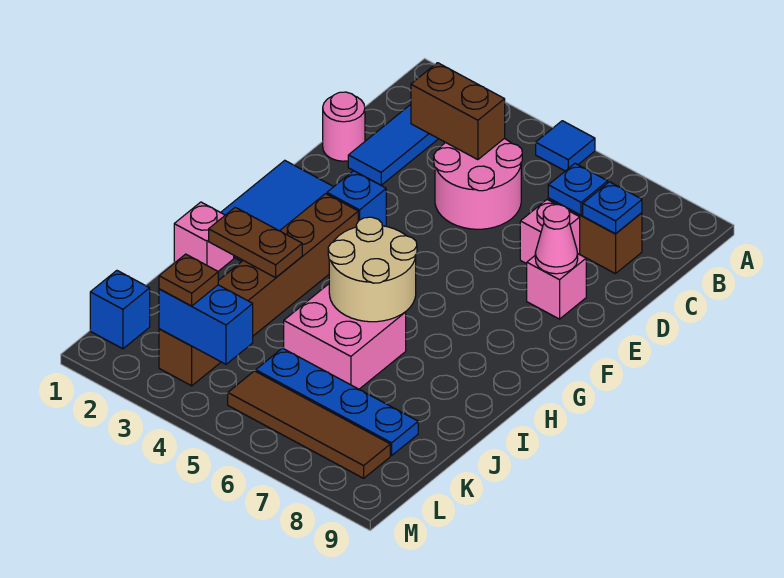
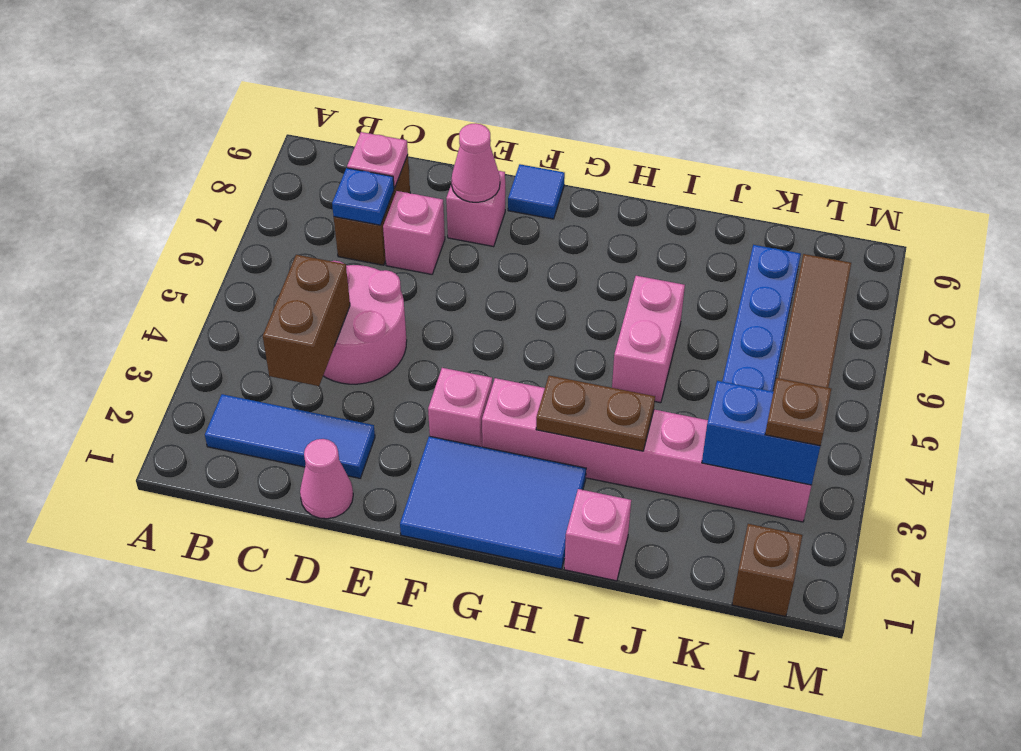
blue 1x1 tile [536,121,595,171] -> blue 1x1 tile moved to [508,164,565,219]
blue 1x1 plate [583,182,642,234] -> pink 1x1 plate [347,132,408,188]
pink 1x1 round brick [323,92,365,161] -> pink 1x1 cone [300,439,353,519]
blue 1x1 brick [327,171,386,226] -> pink 1x1 brick [428,368,492,447]
brown 1x6 brick [159,194,358,386] -> pink 1x6 brick [482,378,812,522]
tan 2x2 round brick [328,217,417,322] -> none
brown 1x2 plate [209,207,302,278] -> brown 1x2 plate turned to [536,376,655,451]
pink 2x2 brick [284,284,406,389] -> pink 1x2 brick [612,276,685,403]
blue 1x1 brick [90,271,150,349] -> brown 1x1 brick [732,524,802,616]
blue 1x2 brick [159,285,253,364] -> blue 1x2 brick turned to [702,381,820,485]

